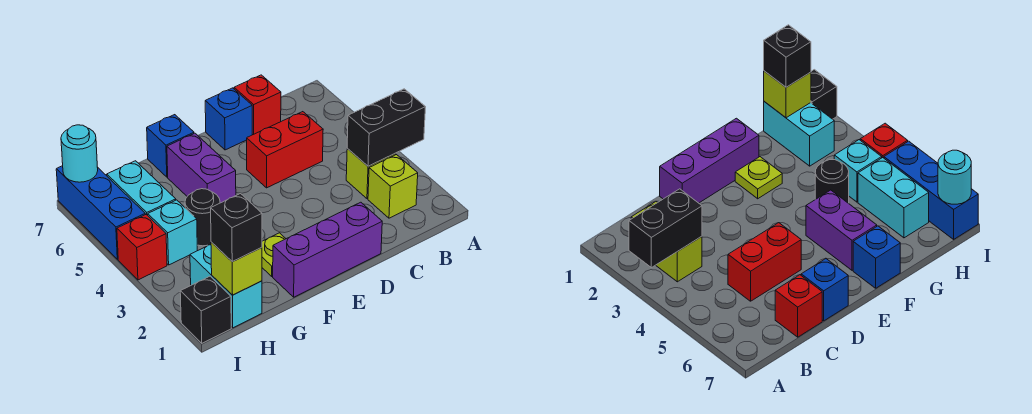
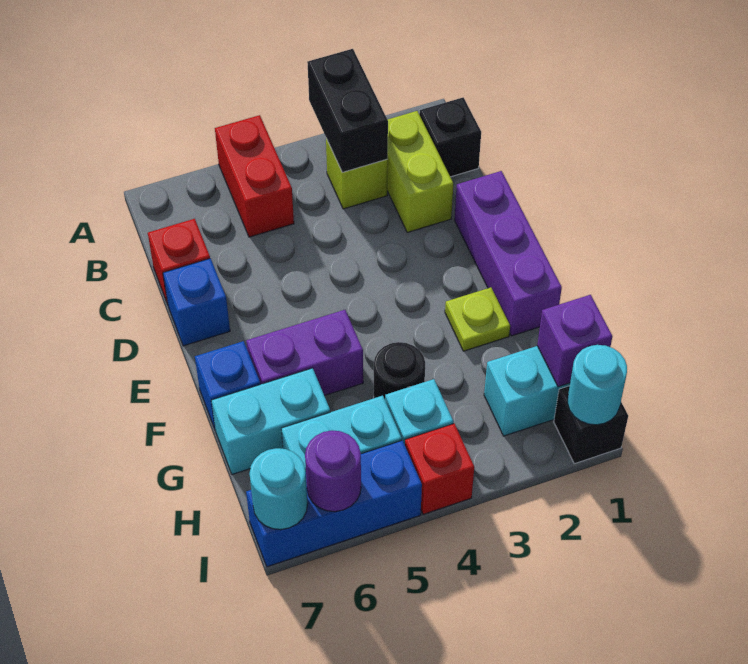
lime 1x1 brick [368,155,418,218] -> lime 1x2 brick [387,111,453,233]
red 1x2 brick [247,112,323,188] -> red 1x2 brick moved to [215,115,294,237]
none -> cyan 1x2 brick [211,368,330,474]
lime 1x1 brick [211,242,262,295] -> purple 1x1 brick [537,295,612,387]
black 1x1 brick [211,194,262,262] -> black 1x1 brick moved to [419,98,481,177]
none -> cyan 1x1 round brick [567,345,627,425]
none -> purple 1x1 round brick [305,430,361,512]

